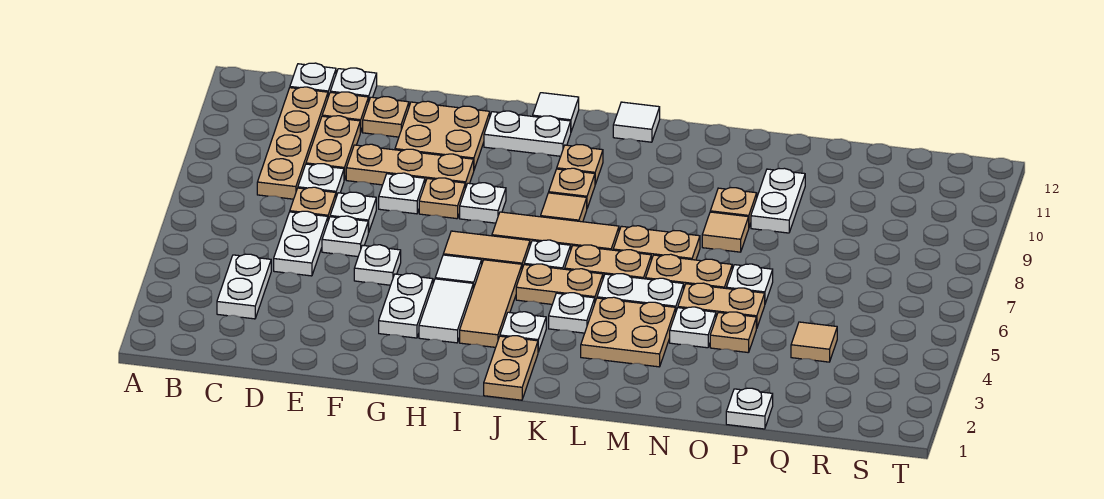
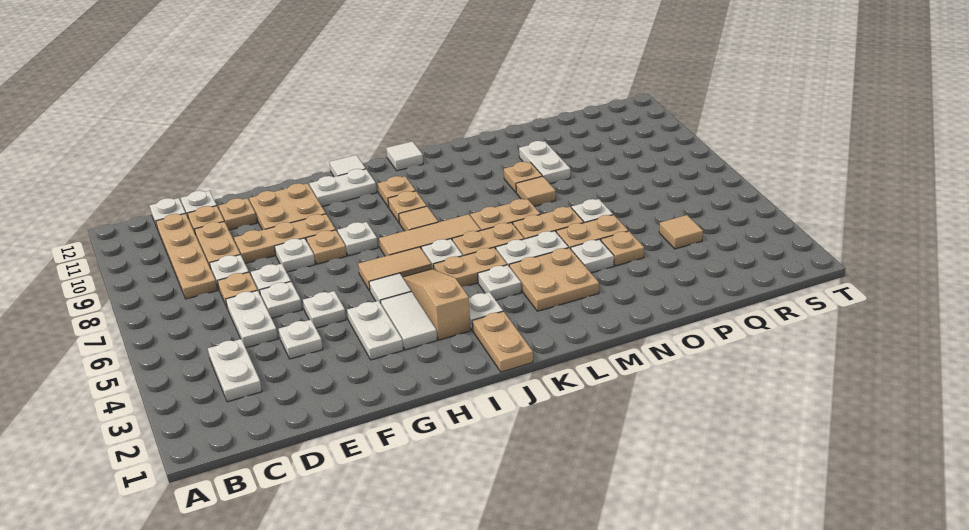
tan 1x3 tile [460,260,522,347] -> tan 1x3 slope [403,269,471,340]
white 1x1 plate [726,388,773,429] -> white 1x1 plate moved to [279,320,323,359]

